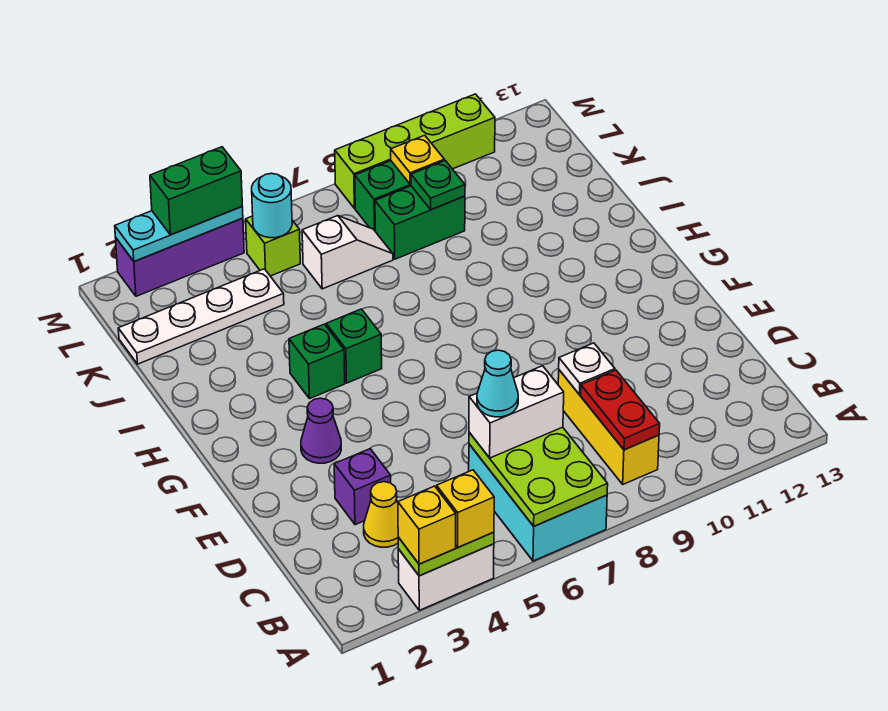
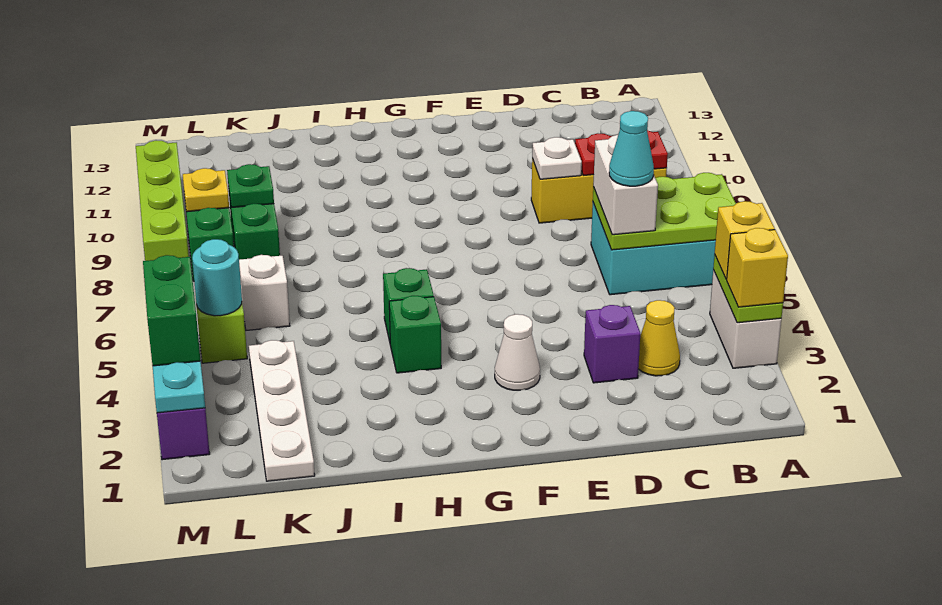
purple 1x1 cone [301,398,341,463] -> white 1x1 cone [495,314,540,390]

